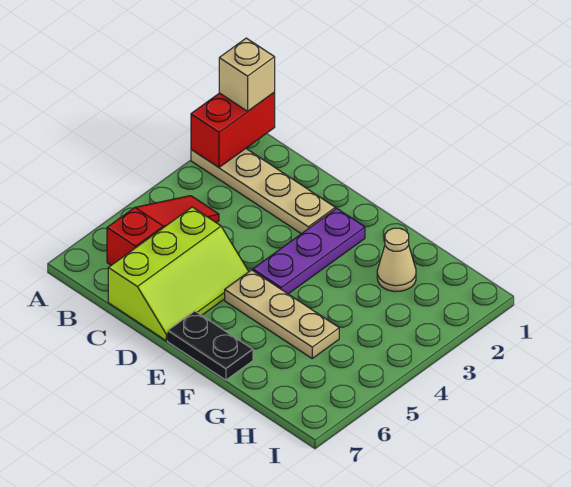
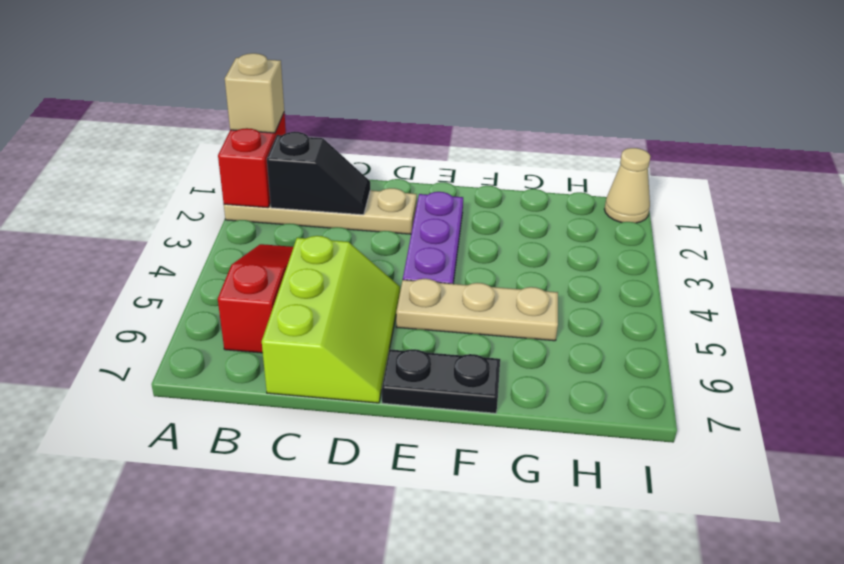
none -> black 1x2 slope [267,132,370,215]
tan 1x1 cone [377,228,416,292] -> tan 1x1 cone moved to [604,148,651,223]

